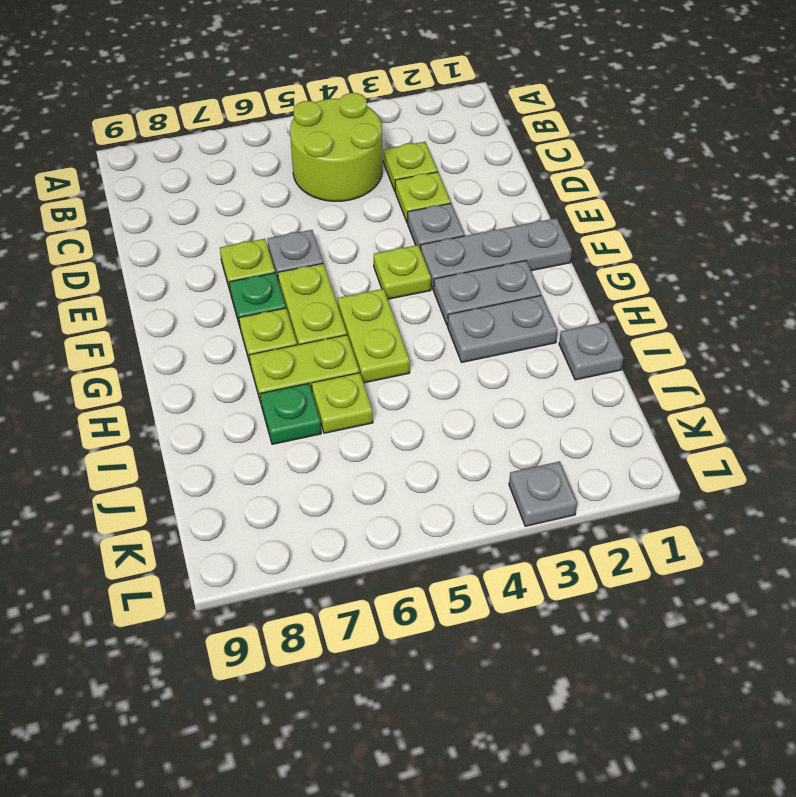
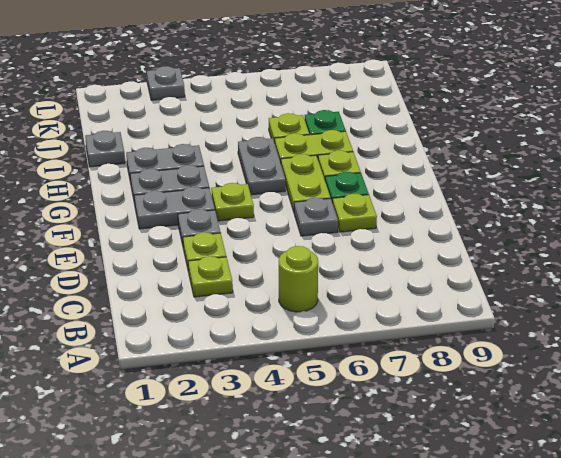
lime 2x2 round brick [290,93,382,201] -> lime 1x1 round brick [279,246,318,312]
grey 1x3 plate [421,218,572,290] -> grey 1x2 plate [134,187,215,229]
lime 1x2 plate [338,289,410,383] -> grey 1x2 plate [238,137,285,195]

